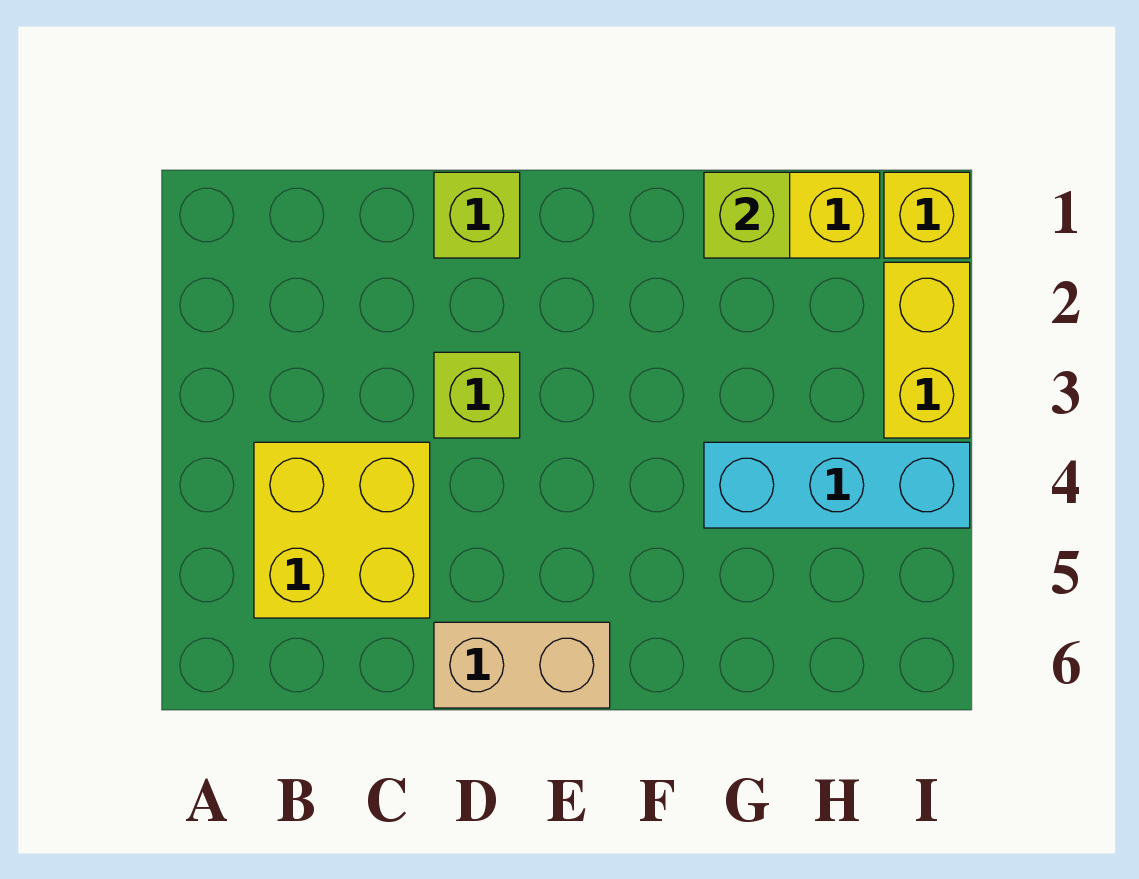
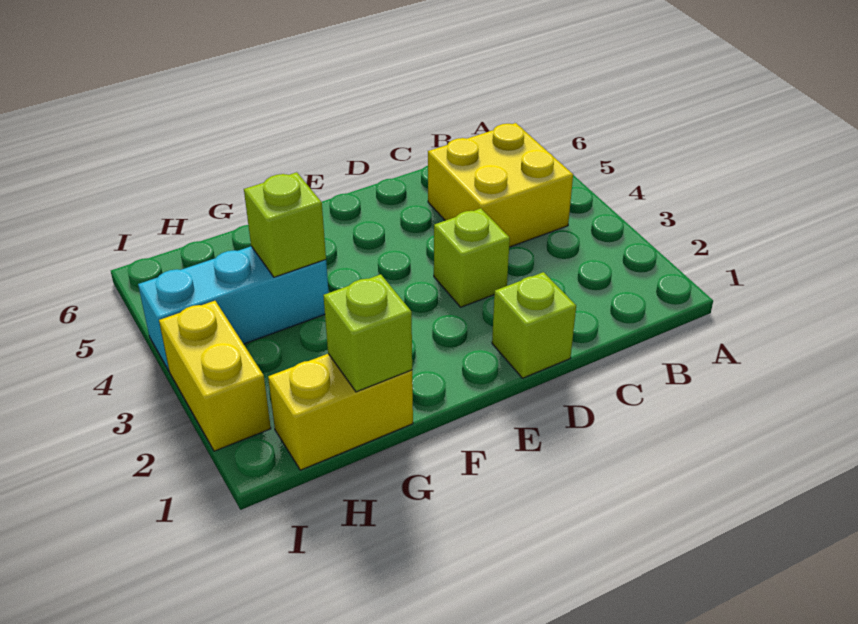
tan 1x2 brick [434,622,610,708] -> none
none -> lime 1x1 brick [244,172,326,277]
yellow 1x1 brick [884,172,970,258] -> none

